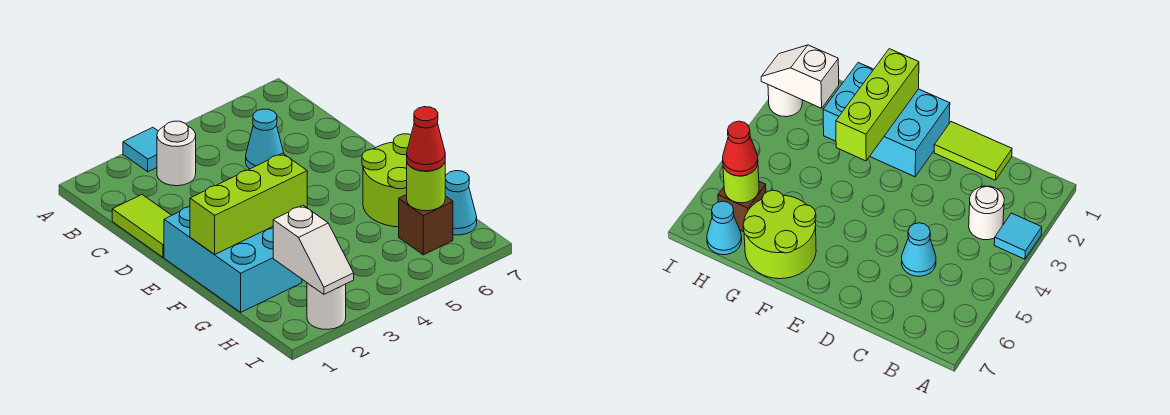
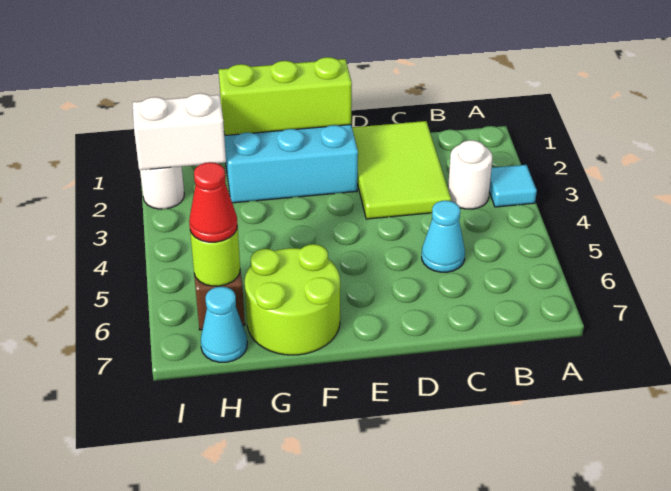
lime 1x2 tile [112,195,171,257] -> lime 2x3 tile [352,121,451,219]
lime 1x3 brick [190,153,307,255] -> lime 1x3 brick turned to [219,57,352,135]
white 1x2 slope [273,205,354,294] -> white 1x2 brick [132,93,226,170]

